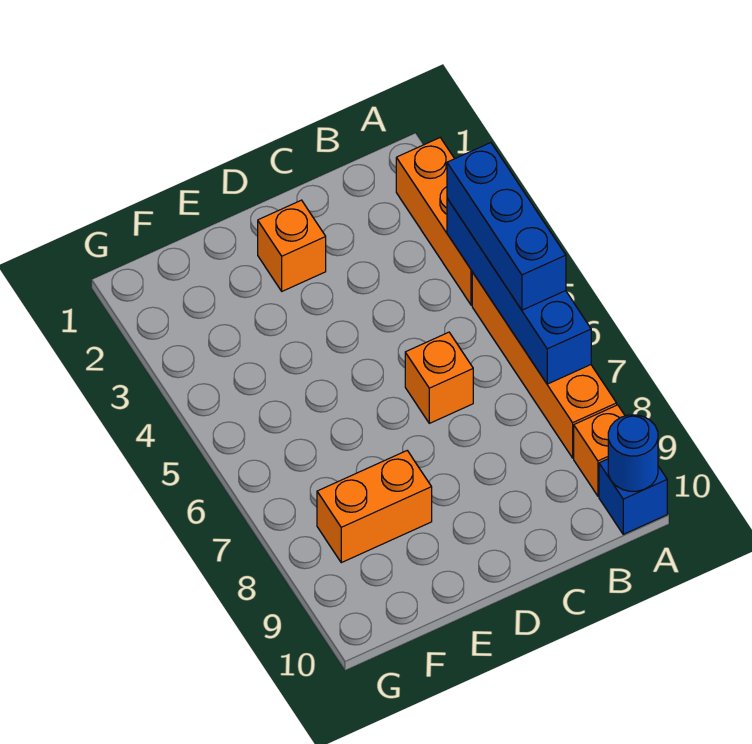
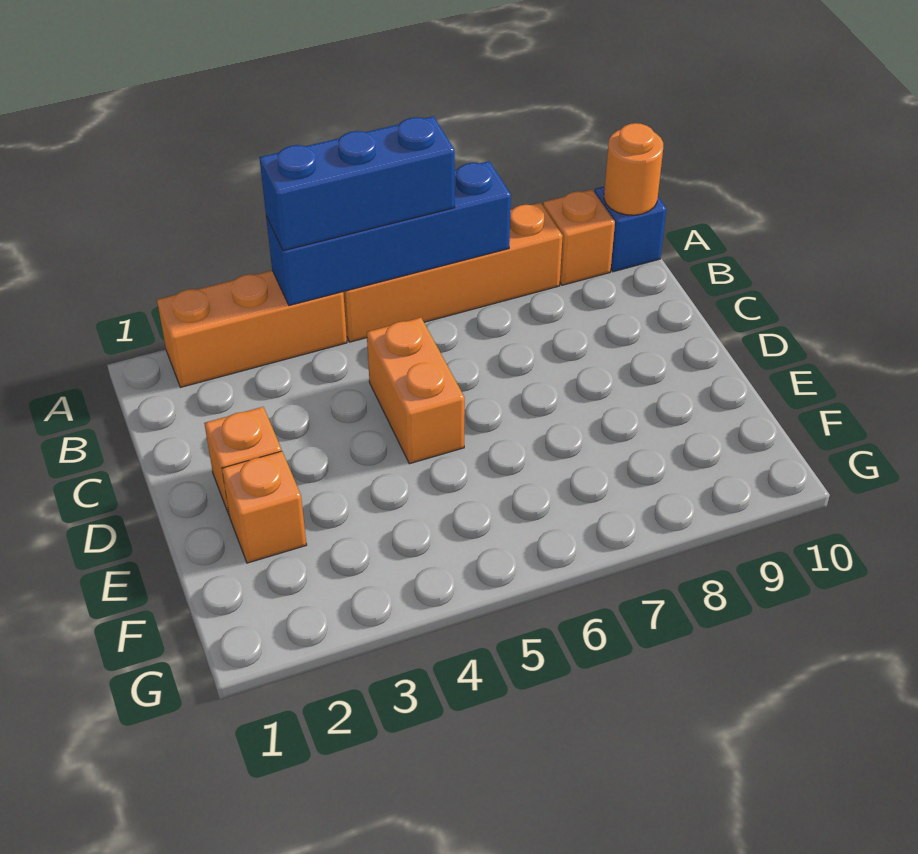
blue 1x1 round brick [608,415,658,491] -> orange 1x1 round brick [604,123,663,215]
orange 1x1 brick [405,332,473,423] -> orange 1x1 brick moved to [222,451,307,563]
orange 1x2 brick [317,451,432,563] -> orange 1x2 brick moved to [367,318,465,464]

